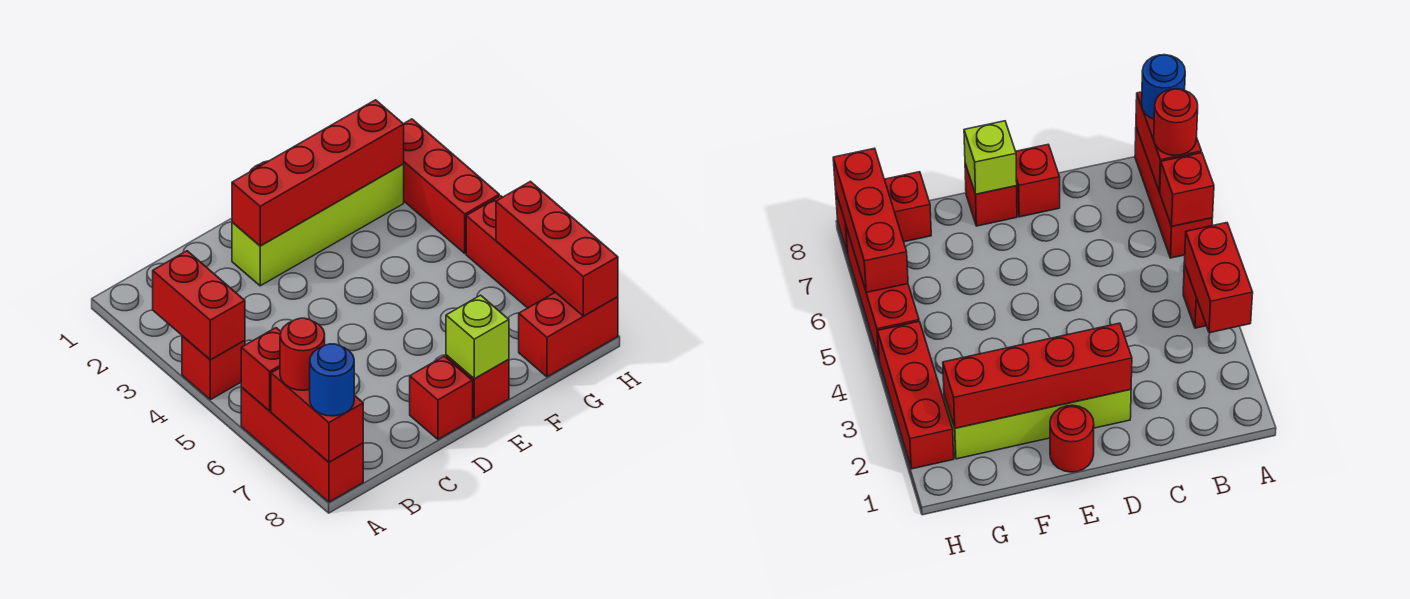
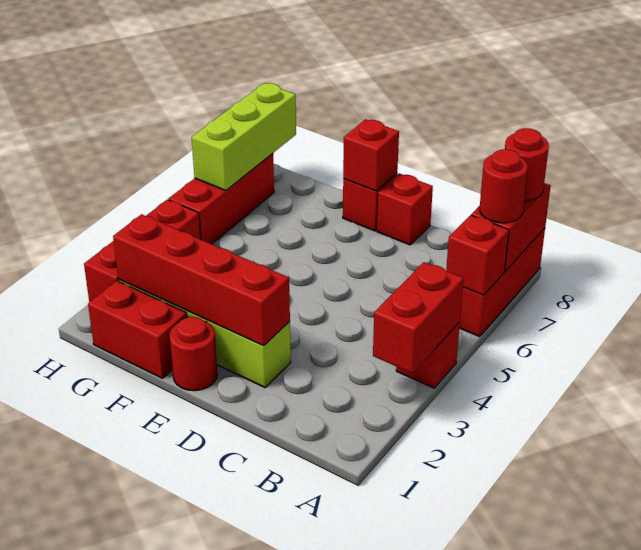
blue 1x1 round brick [310,344,354,416] -> red 1x1 round brick [505,128,549,201]
lime 1x1 brick [446,295,509,379] -> red 1x1 brick [343,119,399,191]
red 1x2 brick [519,292,618,377] -> red 1x2 brick moved to [88,281,187,378]
red 1x3 brick [496,181,618,316] -> lime 1x3 brick [192,83,296,191]

